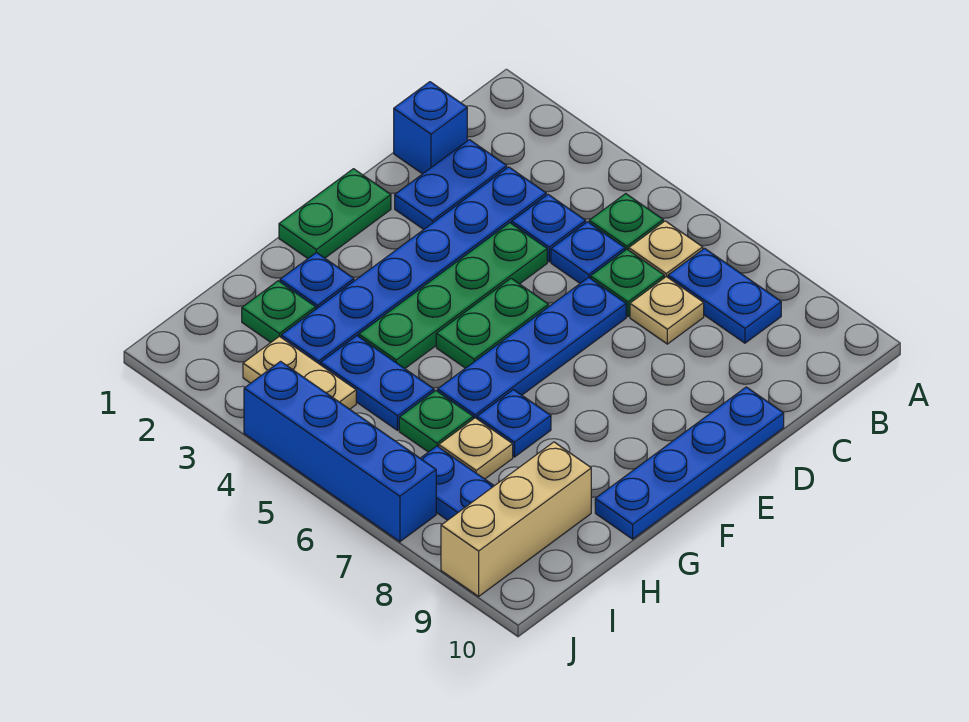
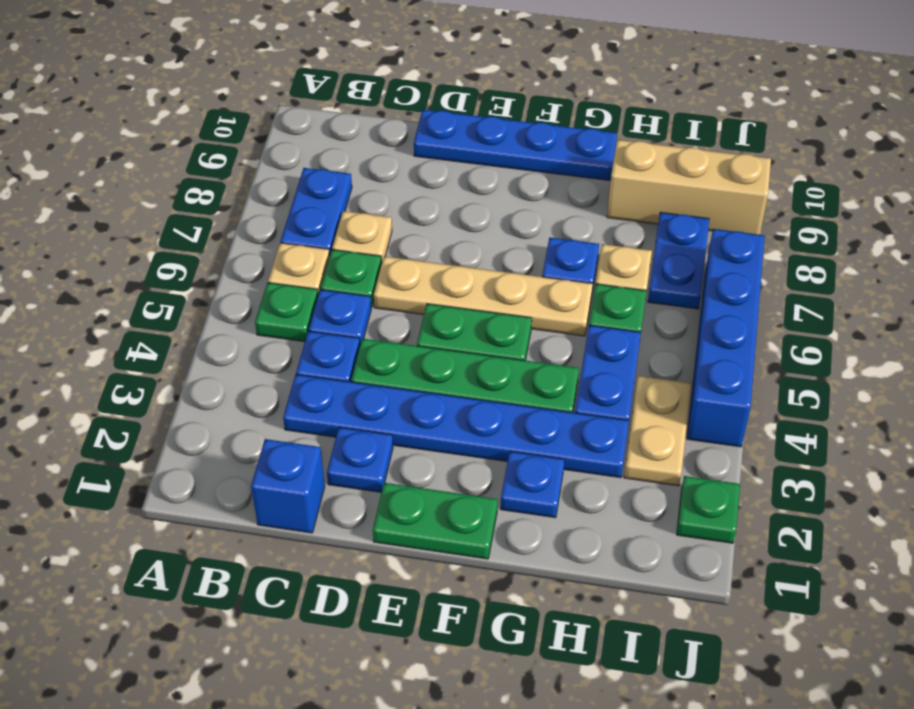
blue 1x2 plate [395,140,507,230] -> blue 1x1 plate [327,427,393,492]
blue 1x4 plate [438,277,626,419] -> tan 1x4 plate [374,256,593,336]
green 1x1 plate [242,281,316,342] -> green 1x1 plate moved to [677,476,740,543]

